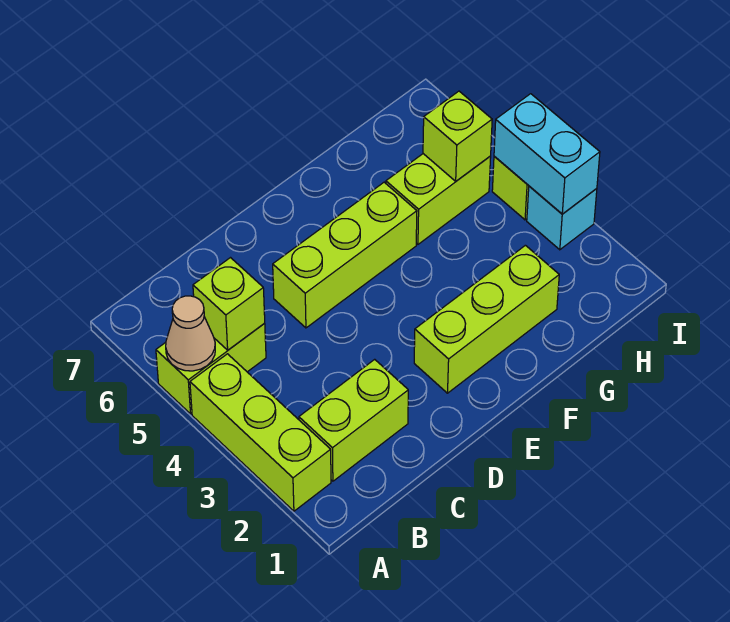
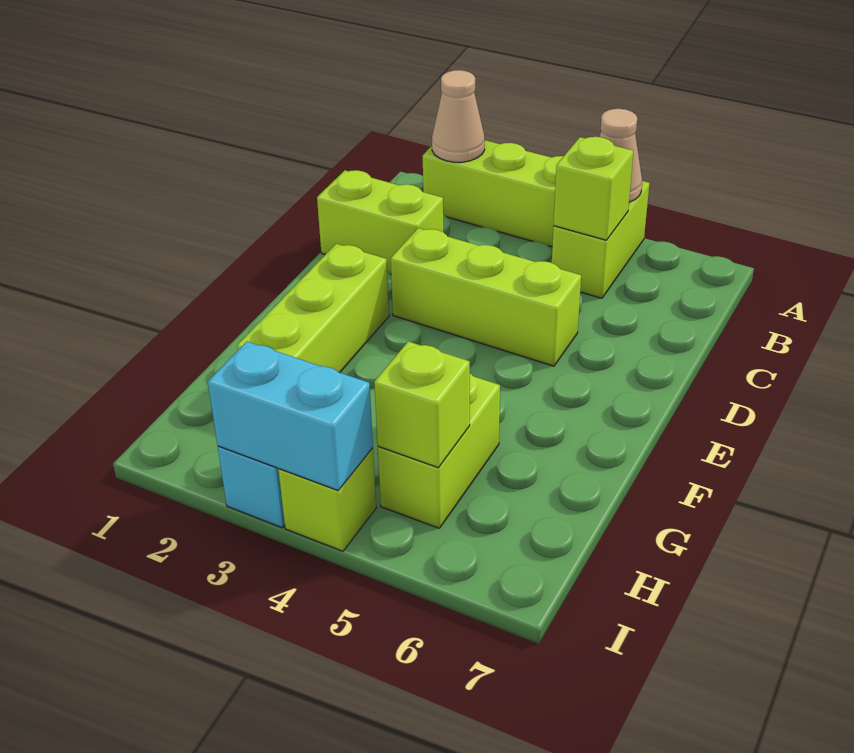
none -> tan 1x1 cone [432,70,485,162]
lime 1x2 brick [299,359,408,481] -> lime 1x2 brick turned to [317,170,443,274]
lime 1x3 brick [273,182,417,328] -> lime 1x3 brick turned to [391,228,581,366]

